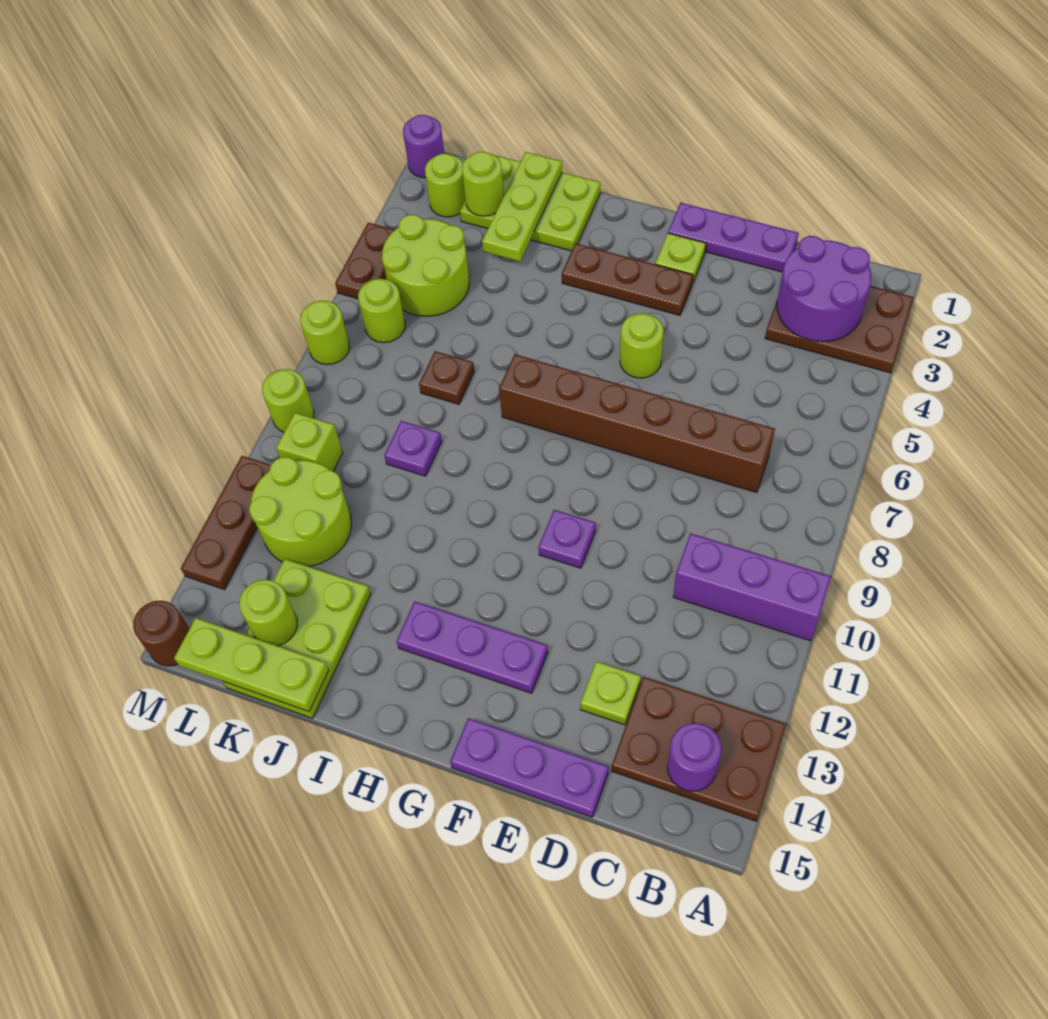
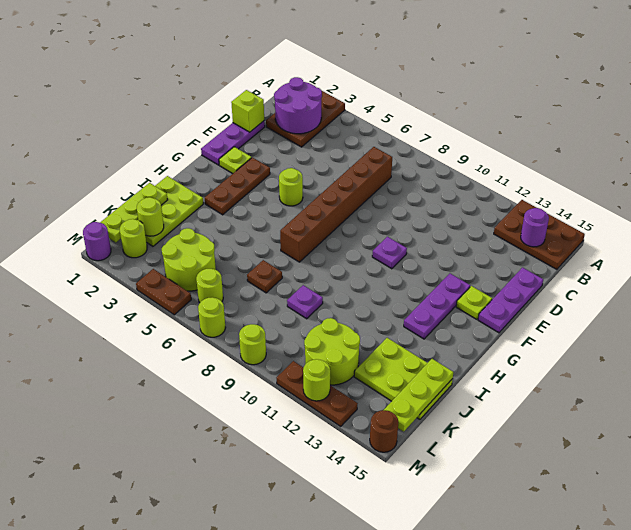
purple 1x3 brick [673,533,831,641] -> none
brown 2x3 plate [612,677,786,821] -> brown 2x3 plate turned to [494,200,585,269]
lime 1x1 plate [580,661,641,725] -> lime 1x1 plate moved to [456,286,492,319]
lime 1x3 plate [482,152,562,261] -> lime 1x3 plate turned to [100,183,168,242]
lime 1x1 round brick [239,580,297,646] -> lime 1x1 round brick moved to [303,359,330,401]
lime 1x1 brick [276,413,343,471] -> lime 1x1 brick moved to [231,90,264,132]

